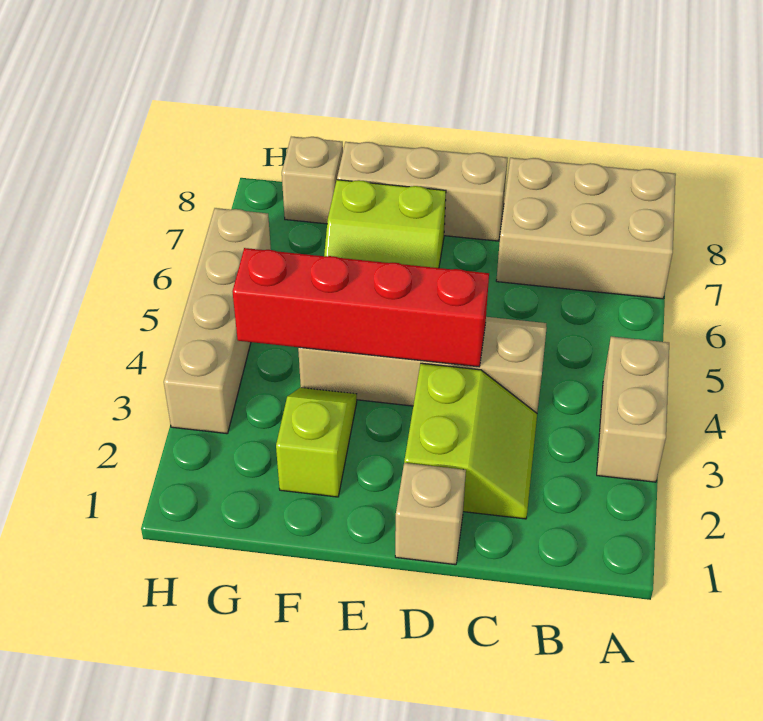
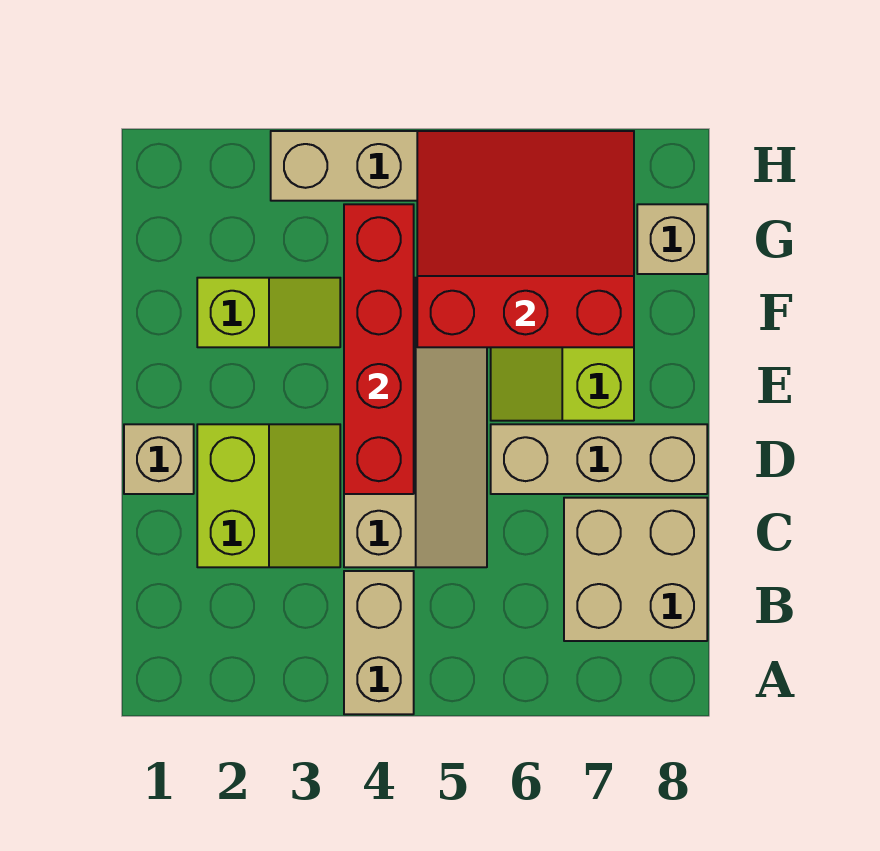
tan 1x2 brick [597,336,669,482] -> tan 1x2 brick turned to [344,571,414,714]
tan 2x3 brick [496,158,676,299] -> tan 2x2 brick [564,498,707,641]
lime 2x2 slope [404,363,537,519] -> lime 2x2 slope turned to [197,424,340,567]
tan 1x3 brick [337,142,507,241] -> tan 1x3 brick turned to [491,424,707,494]
none -> red 3x3 slope [417,131,634,347]

